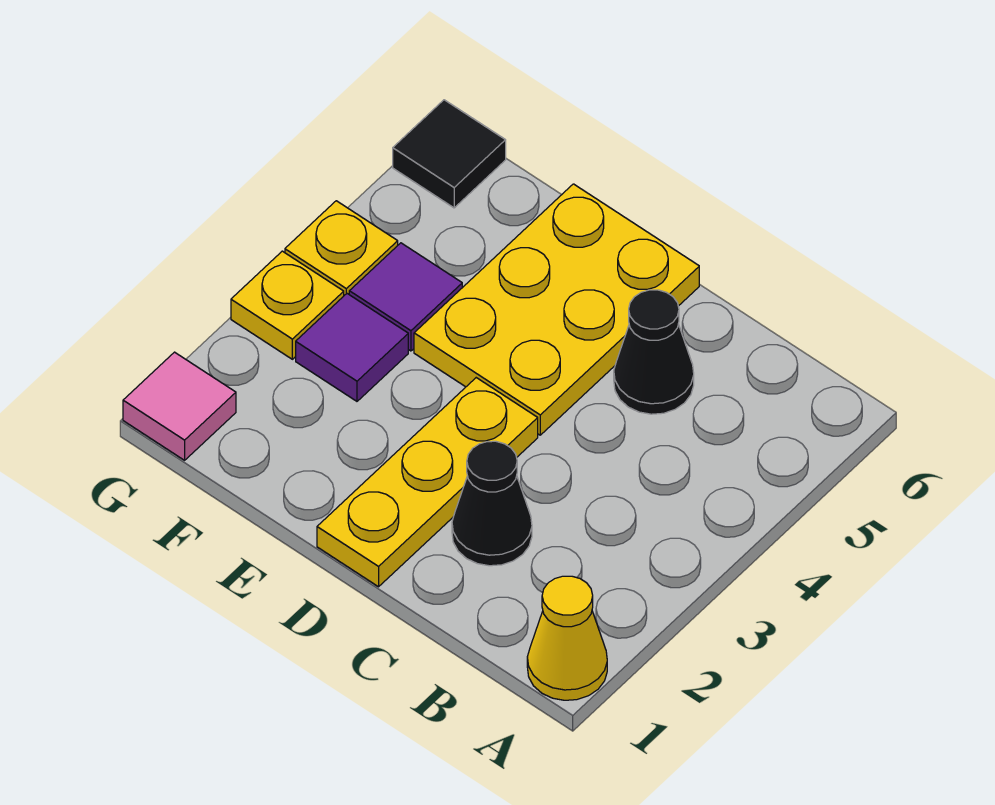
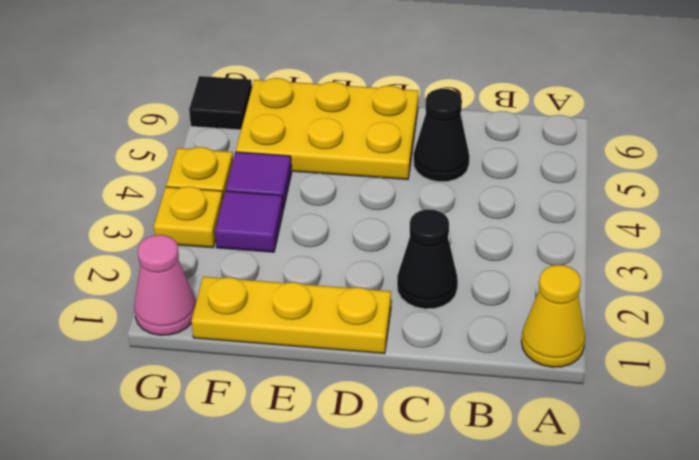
yellow 1x3 plate [317,378,538,587] -> yellow 1x3 plate turned to [191,277,391,354]
yellow 2x3 plate [414,184,699,435] -> yellow 2x3 plate turned to [236,78,419,180]
pink 1x1 tile [123,352,236,460] -> pink 1x1 cone [134,235,196,335]

